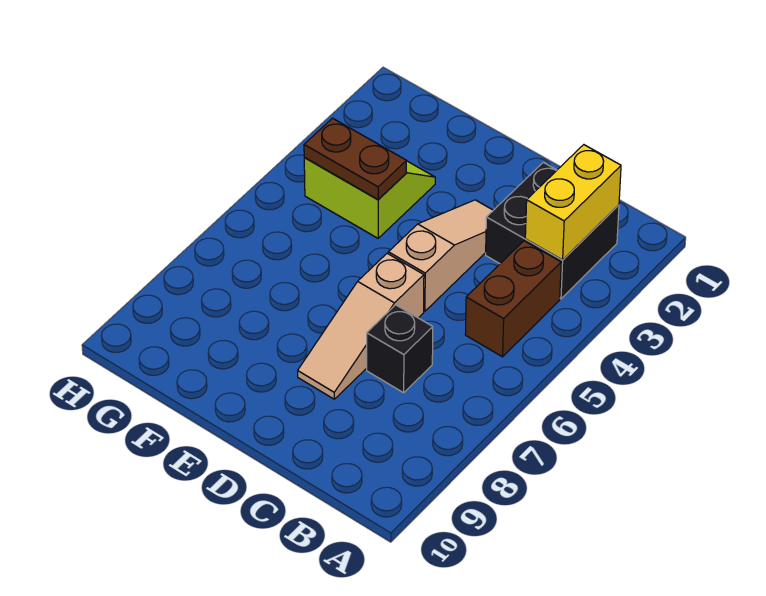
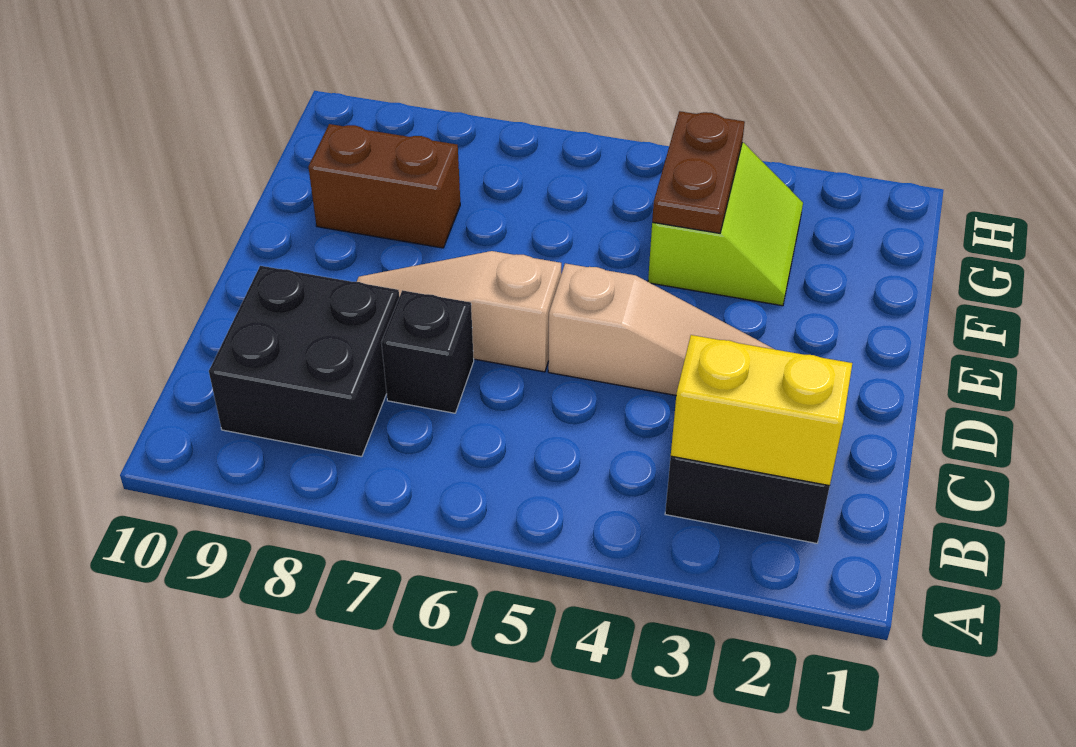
brown 1x2 brick [465,241,561,357] -> brown 1x2 brick moved to [309,124,460,248]
none -> black 2x2 brick [209,266,399,457]

